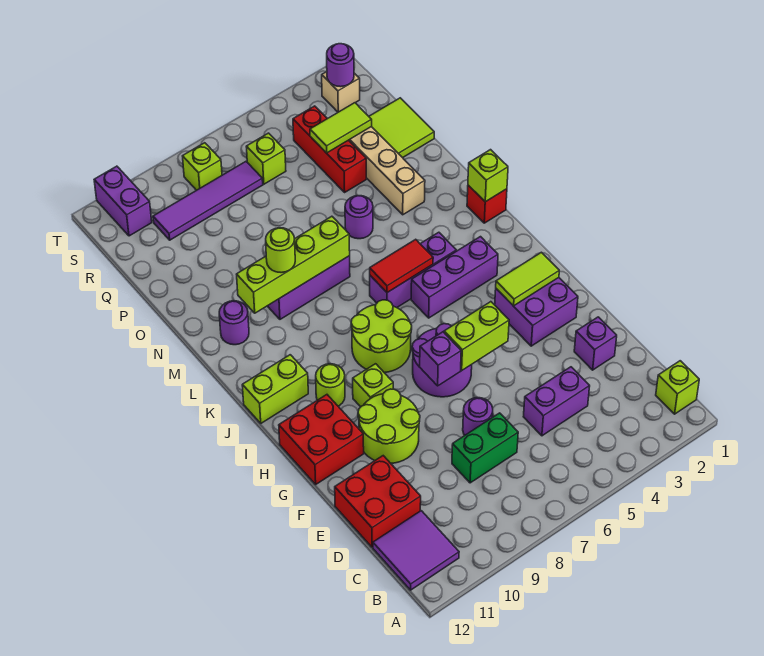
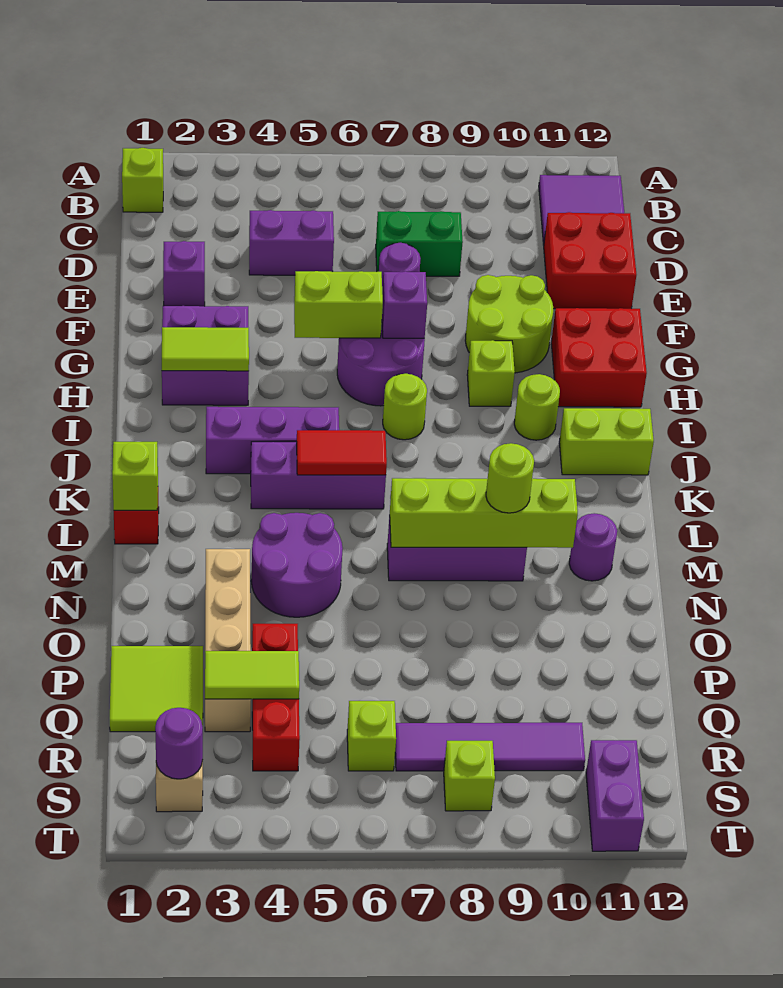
lime 2x2 round brick [351,300,412,373] -> lime 1x1 round brick [383,374,427,440]
purple 1x1 round brick [345,196,373,239] -> purple 2x2 round brick [251,513,343,617]

